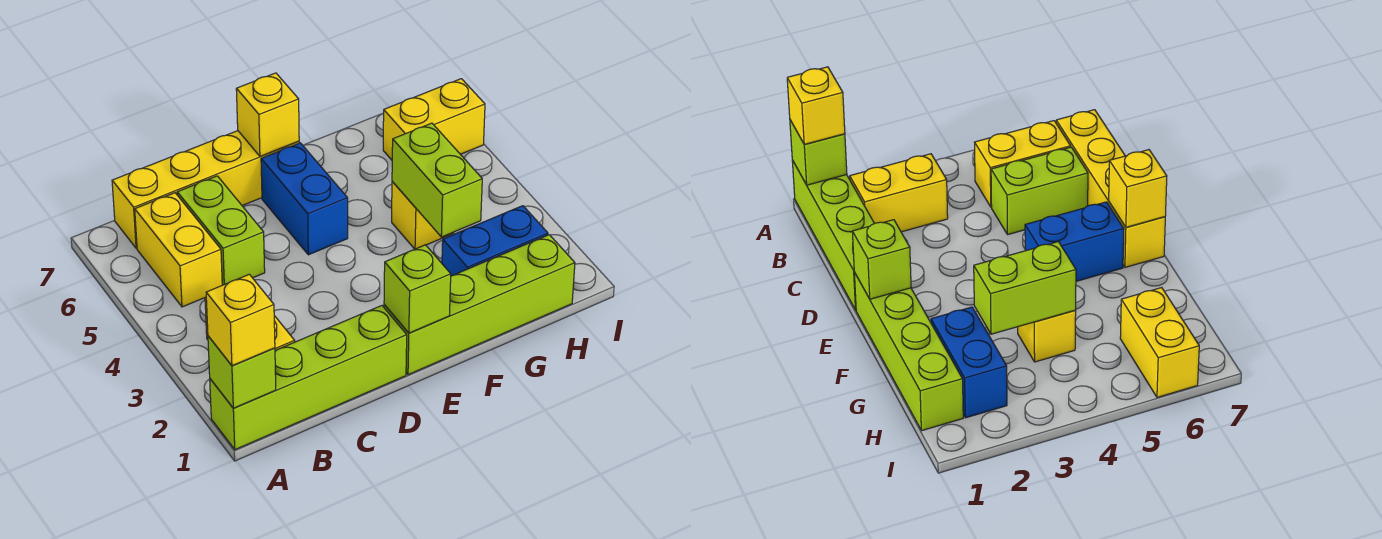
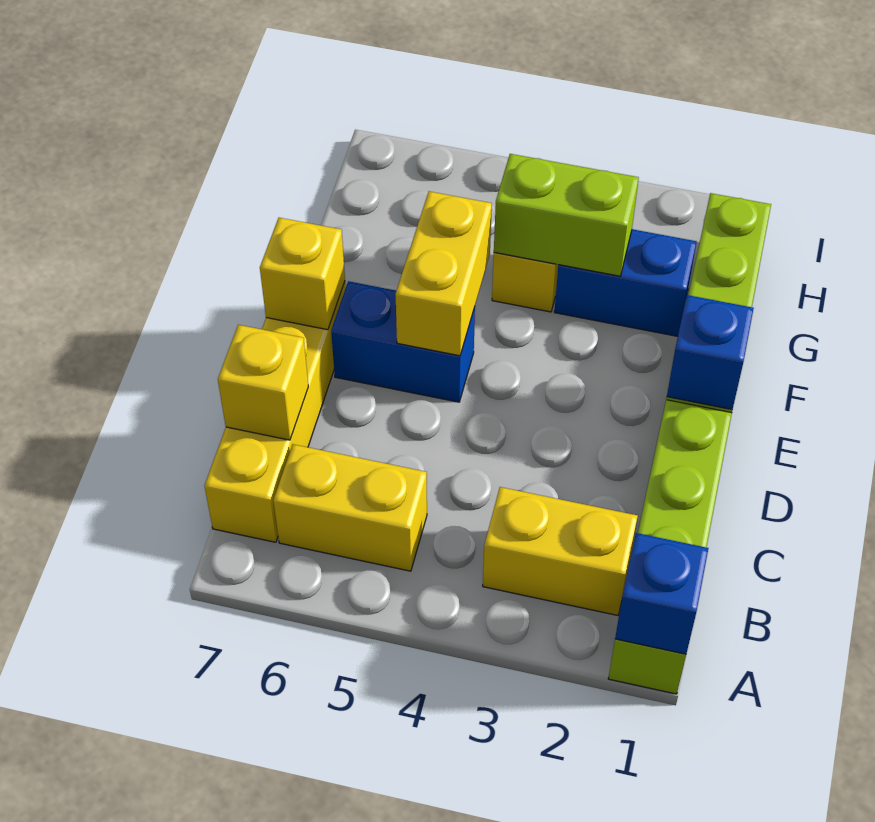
lime 1x1 brick [208,336,276,408] -> blue 1x1 brick [615,533,708,654]
yellow 1x1 brick [206,274,275,366] -> yellow 1x1 brick moved to [218,325,308,440]
lime 1x2 brick [177,176,265,285] -> none
lime 1x1 brick [384,245,451,333] -> blue 1x1 brick [667,295,754,410]
blue 1x2 brick [442,206,548,276] -> blue 1x2 brick turned to [554,229,697,336]
yellow 1x2 brick [383,79,485,160] -> yellow 1x2 brick moved to [396,191,492,356]

